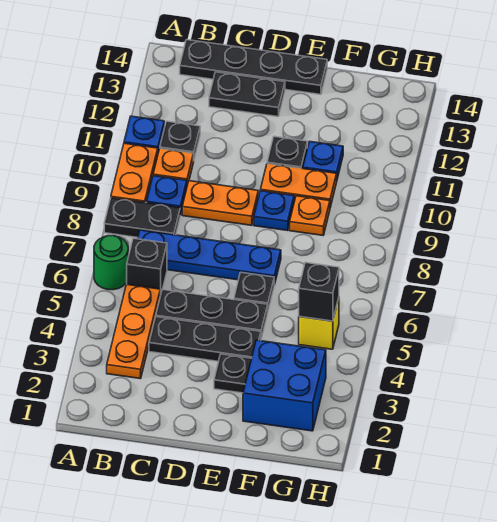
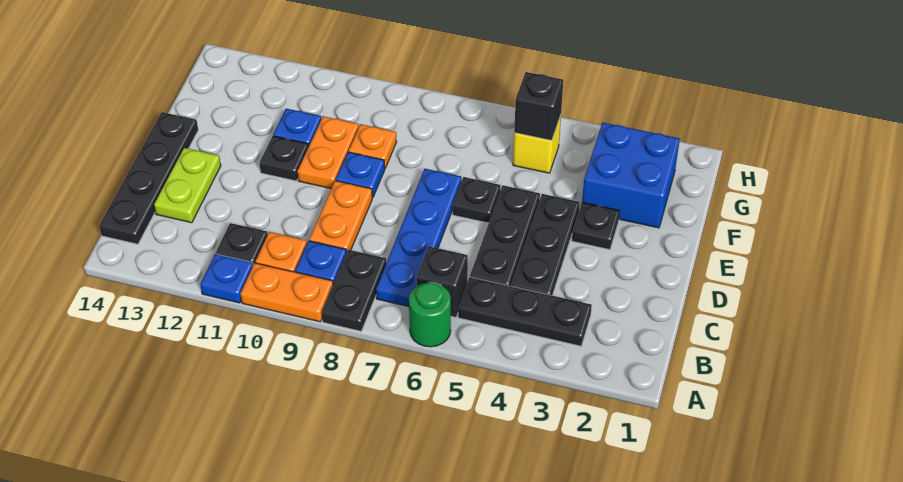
orange 1x3 plate [107,284,160,379] -> black 1x3 plate [458,277,592,346]
black 1x2 plate [209,72,285,117] -> lime 1x2 plate [154,148,221,223]

